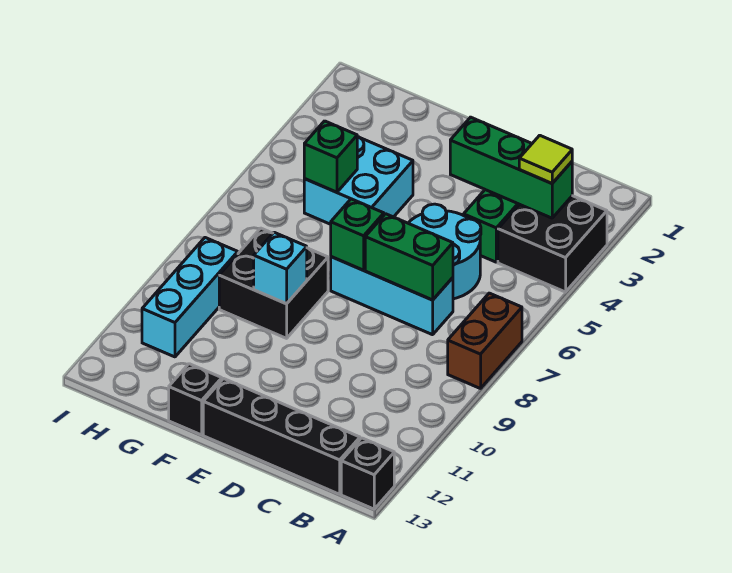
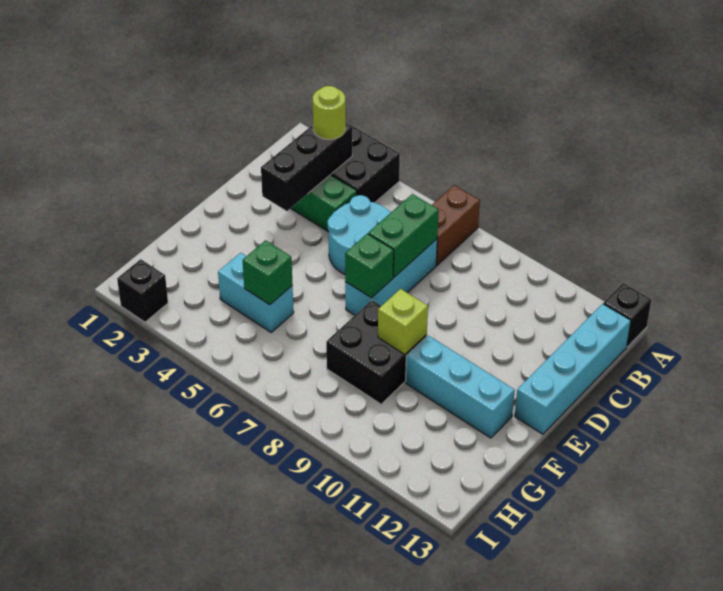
brown 1x2 brick [448,293,522,389] -> brown 1x2 brick turned to [432,185,480,265]
green 1x3 brick [450,117,572,218] -> black 1x3 brick [261,124,352,211]
lime 1x1 tile [519,135,572,183] -> lime 1x1 round brick [313,86,346,140]
black 1x4 brick [203,379,360,494] -> cyan 1x4 brick [515,304,631,434]
cyan 2x2 brick [304,136,413,224] -> cyan 1x2 brick [218,253,294,332]
cyan 1x1 brick [254,232,307,304] -> lime 1x1 brick [378,289,428,355]
black 1x1 brick [169,364,222,435] -> black 1x1 brick moved to [117,259,168,322]
cyan 1x3 brick [142,238,238,357] -> cyan 1x3 brick moved to [406,336,515,438]

